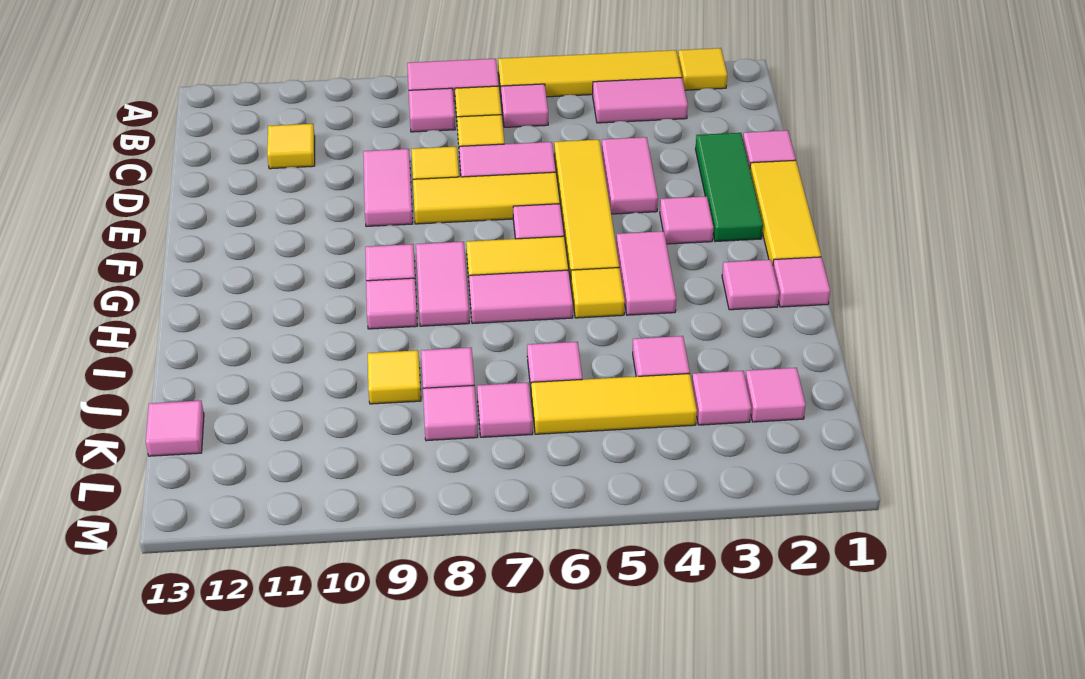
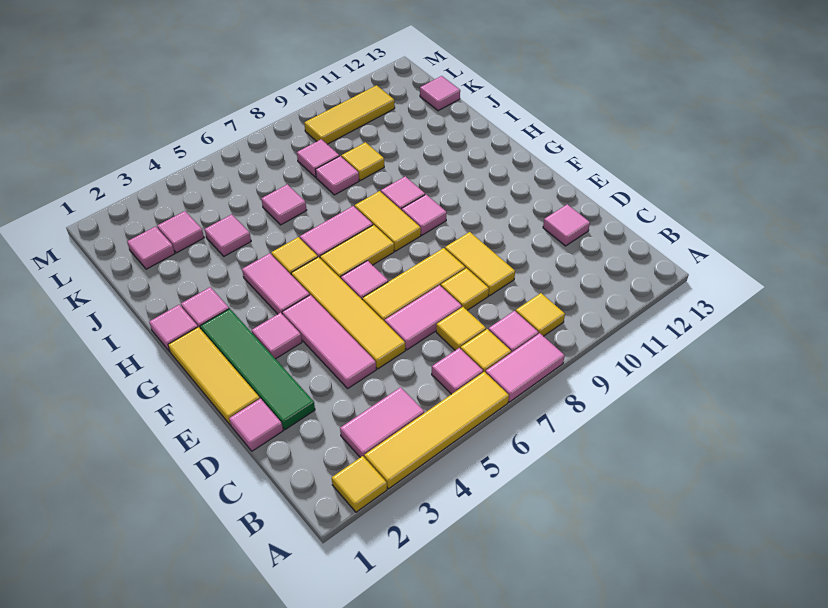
yellow 1x1 tile [267,124,315,169] -> yellow 1x1 tile moved to [516,293,565,336]
green 1x3 tile [696,133,763,242] -> green 1x4 tile [200,309,315,430]
pink 1x2 tile [602,137,658,214] -> pink 1x3 tile [282,295,376,388]
pink 1x2 tile [363,149,413,227] -> yellow 1x2 tile [445,232,515,296]
pink 1x2 tile [416,242,469,326] -> yellow 1x2 tile [355,191,421,251]
yellow 1x3 tile [531,374,697,434] -> yellow 1x3 tile moved to [304,85,395,144]
pink 1x1 tile [477,383,533,437] -> pink 1x1 tile moved to [543,204,590,246]

